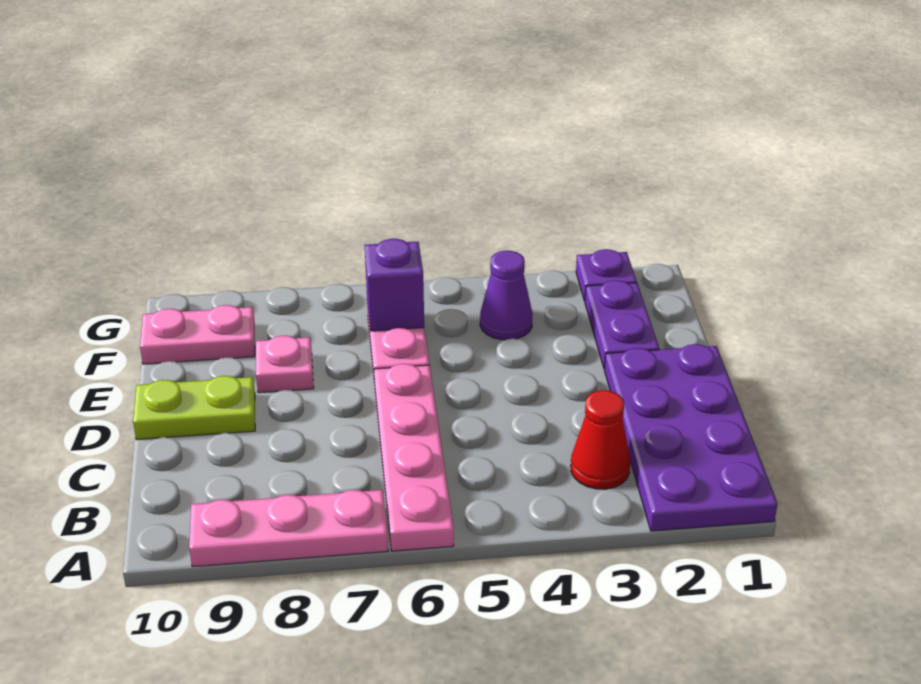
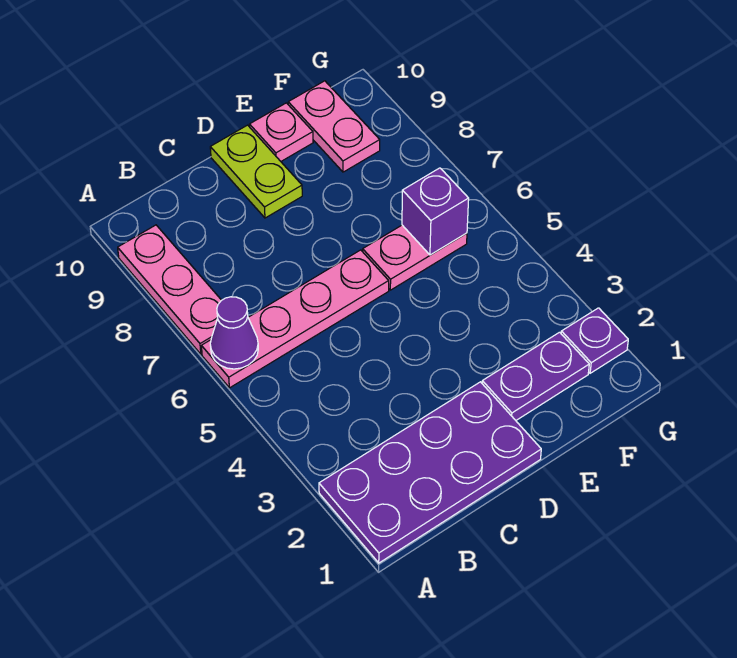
red 1x1 cone [571,390,630,489] -> none
pink 1x1 plate [256,336,314,393] -> pink 1x1 plate moved to [250,103,313,161]
purple 1x1 cone [480,251,533,340] -> purple 1x1 cone moved to [210,297,258,369]

